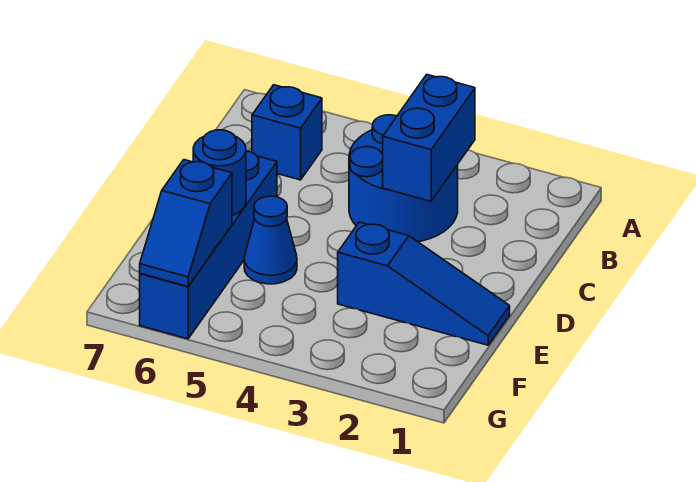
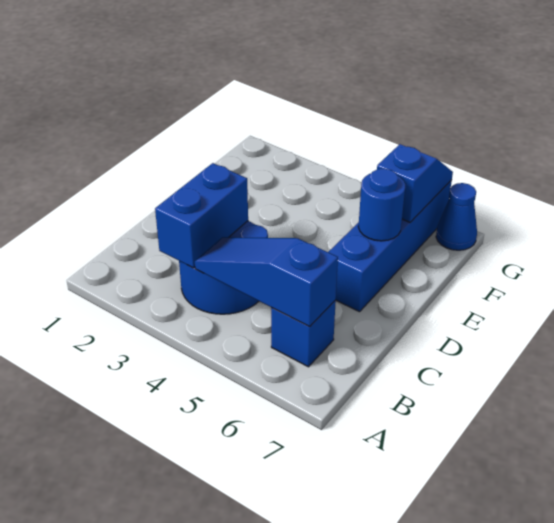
blue 1x3 slope [338,222,510,345] -> blue 1x3 slope moved to [195,237,338,326]
blue 1x1 cone [244,196,297,284] -> blue 1x1 cone moved to [436,183,477,250]

